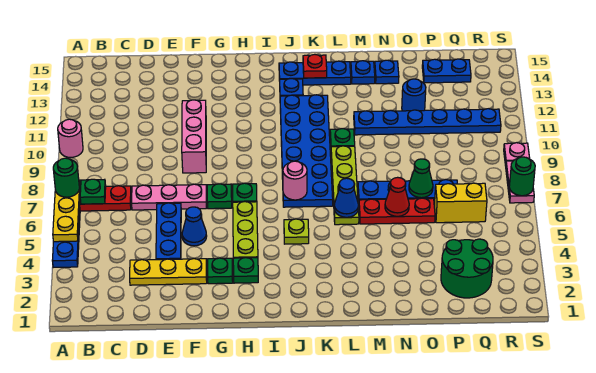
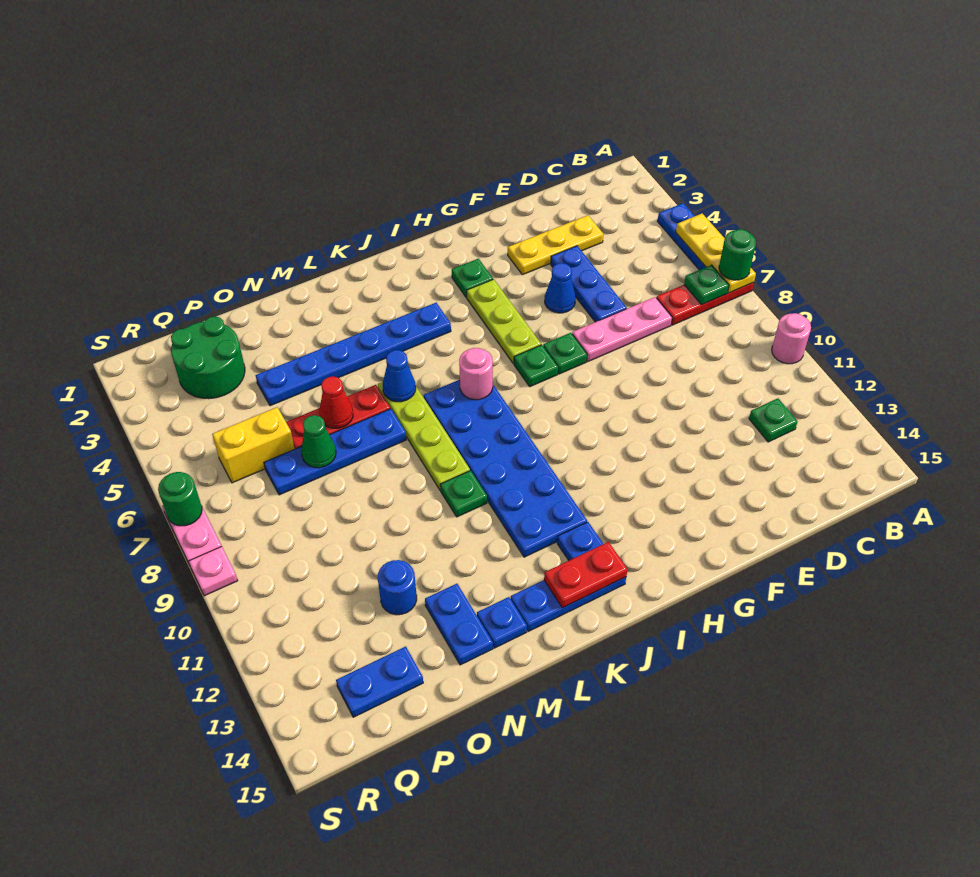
pink 1x3 brick [182,100,206,173] -> none
green 1x1 plate [208,258,233,284] -> green 1x1 plate moved to [749,398,798,442]
lime 1x1 plate [284,219,309,244] -> none
red 1x1 plate [303,54,327,78] -> red 1x2 plate [544,542,628,608]
blue 1x6 plate [354,109,501,135] -> blue 1x6 plate moved to [255,303,451,406]
blue 1x1 plate [375,60,399,84] -> blue 1x2 plate [425,584,493,665]

